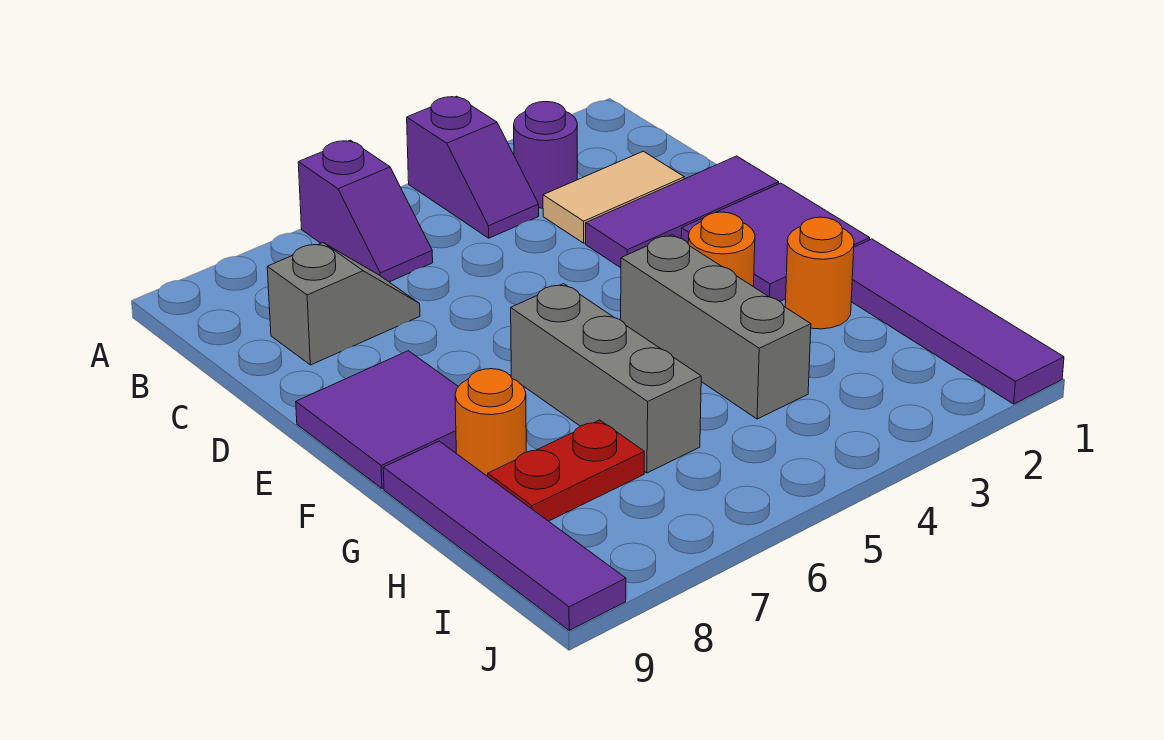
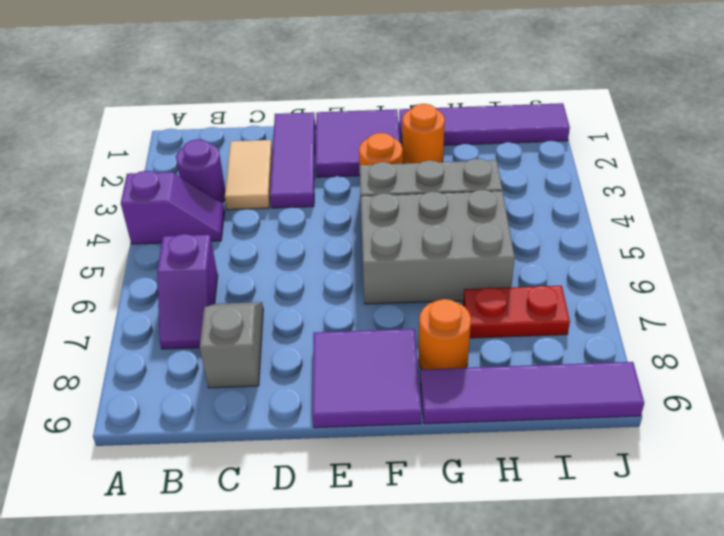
purple 1x2 slope [298,140,433,282] -> purple 1x2 slope turned to [157,234,218,349]
grey 1x3 brick [511,284,701,473] -> grey 2x3 brick [361,190,515,304]
red 1x2 plate [488,420,644,521] -> red 1x2 plate turned to [463,286,570,338]

